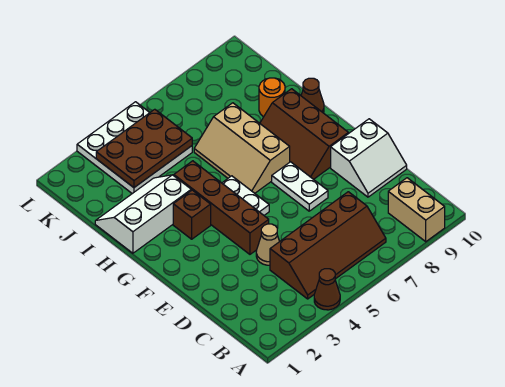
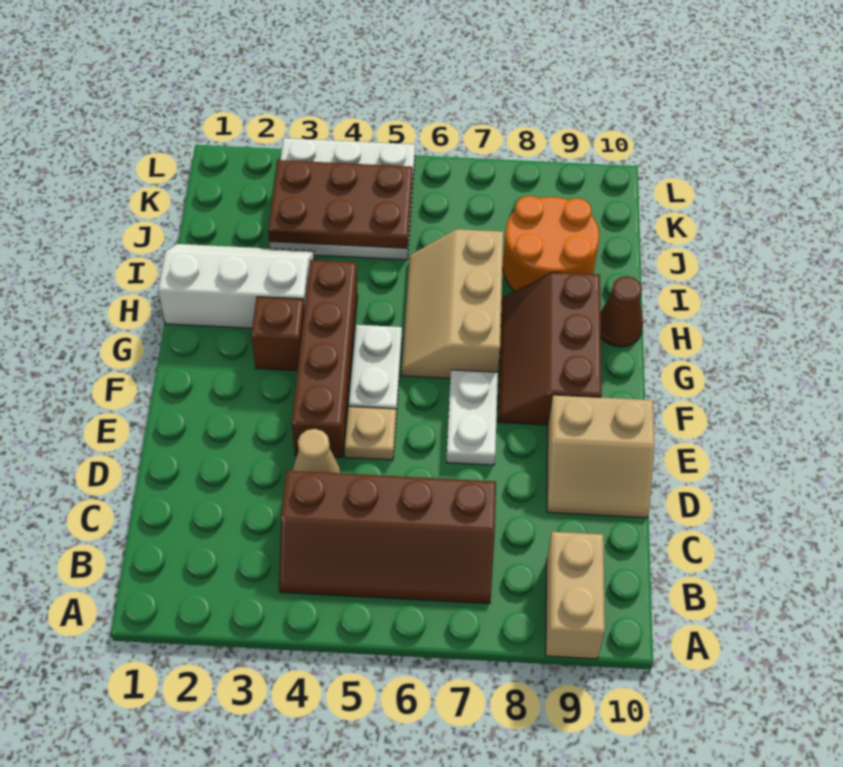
brown 1x1 cone [314,269,340,310] -> none
white 2x2 slope [331,119,407,197] -> tan 2x2 slope [547,395,655,518]
none -> tan 1x1 plate [345,407,396,460]
orange 1x1 round brick [259,78,285,117] -> orange 2x2 round brick [503,196,599,291]

